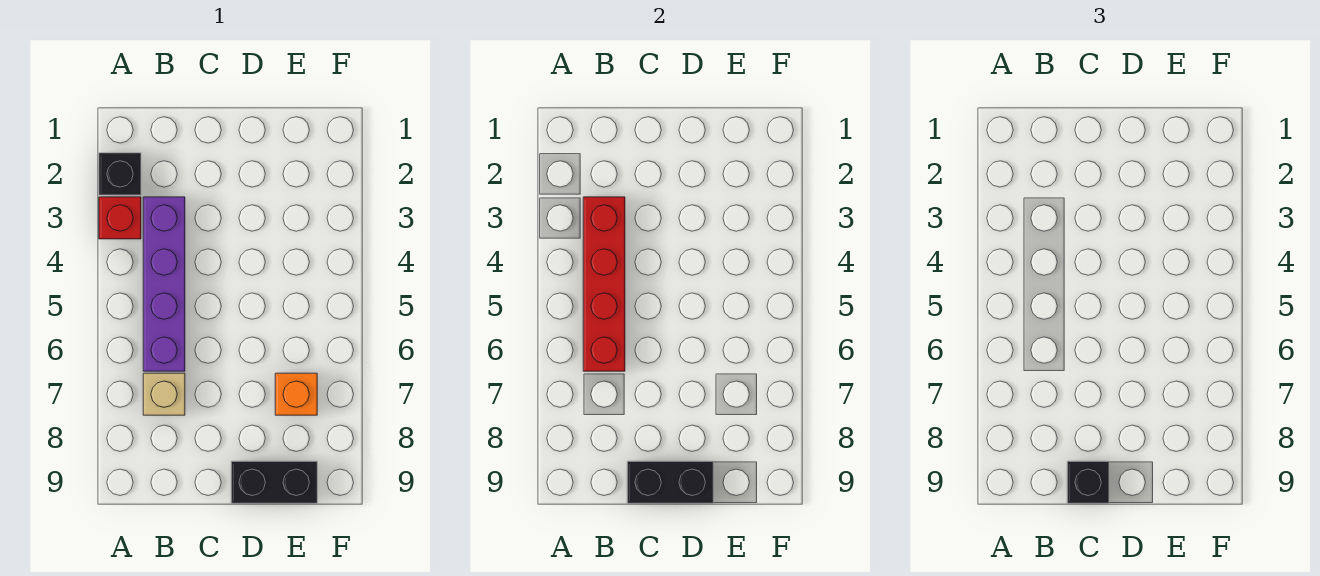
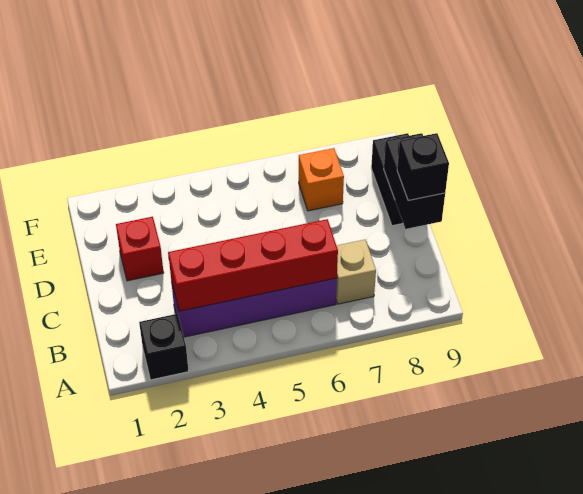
red 1x1 brick [99,197,141,239] -> red 1x1 brick moved to [116,217,164,281]

